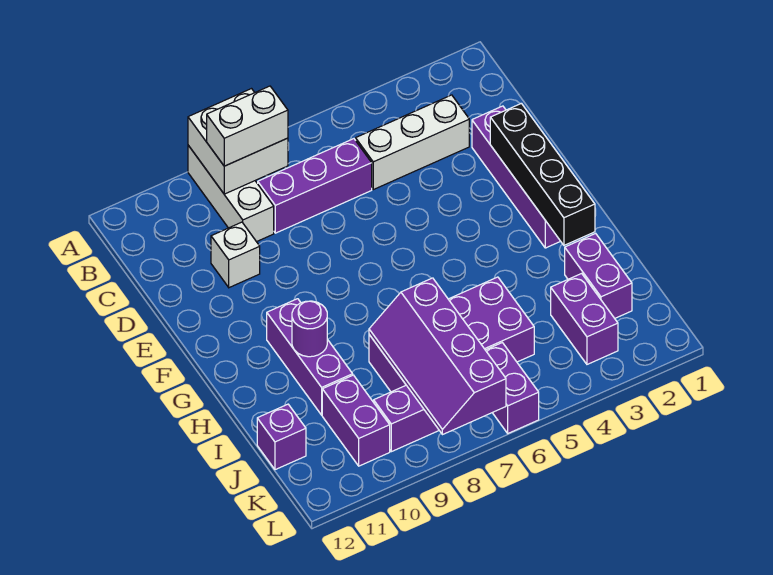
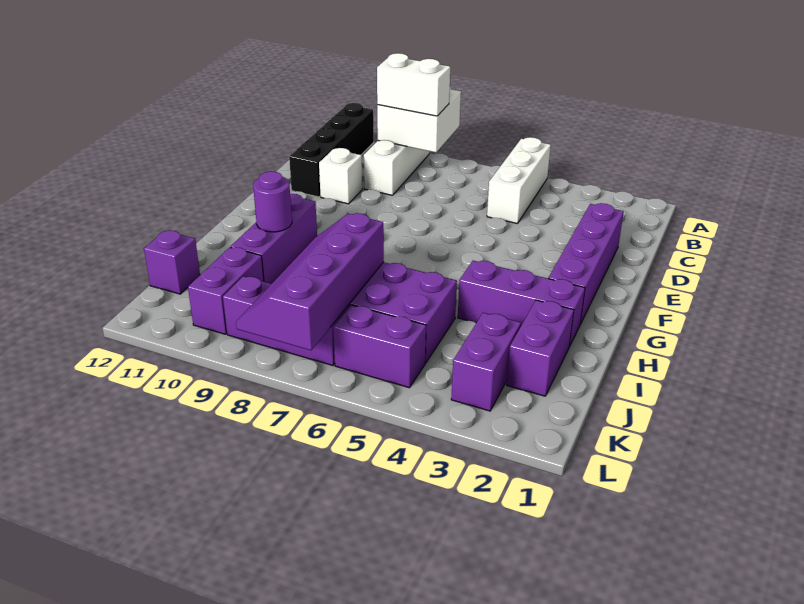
white 1x3 brick [356,95,469,190] -> white 1x3 brick turned to [487,137,551,224]
purple 1x3 brick [258,139,372,233] -> purple 1x3 brick moved to [458,261,585,347]
black 1x4 brick [490,103,595,245] -> black 1x4 brick moved to [289,103,374,197]
purple 1x2 brick [486,343,539,433] -> purple 1x2 brick turned to [333,305,426,388]

